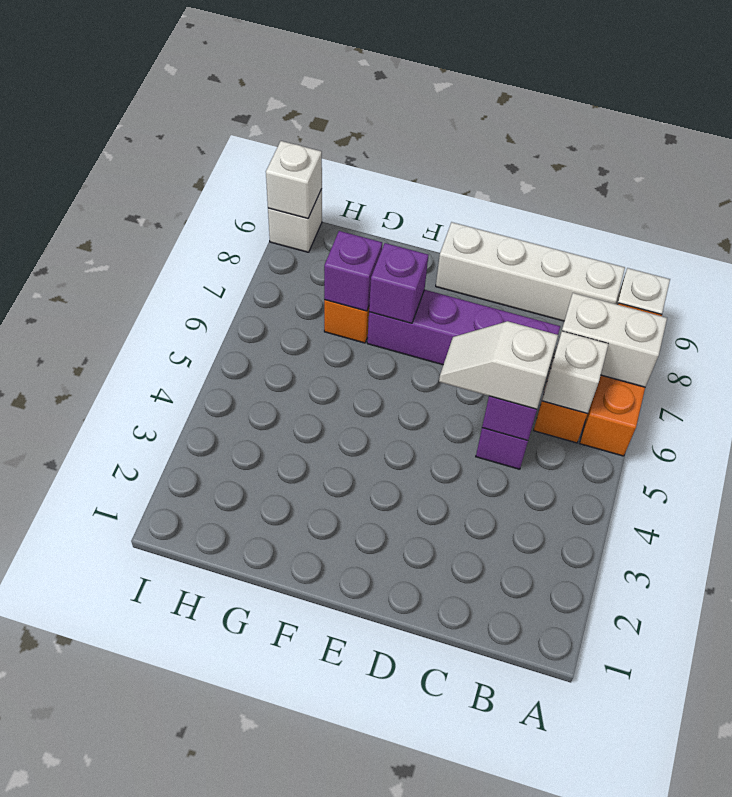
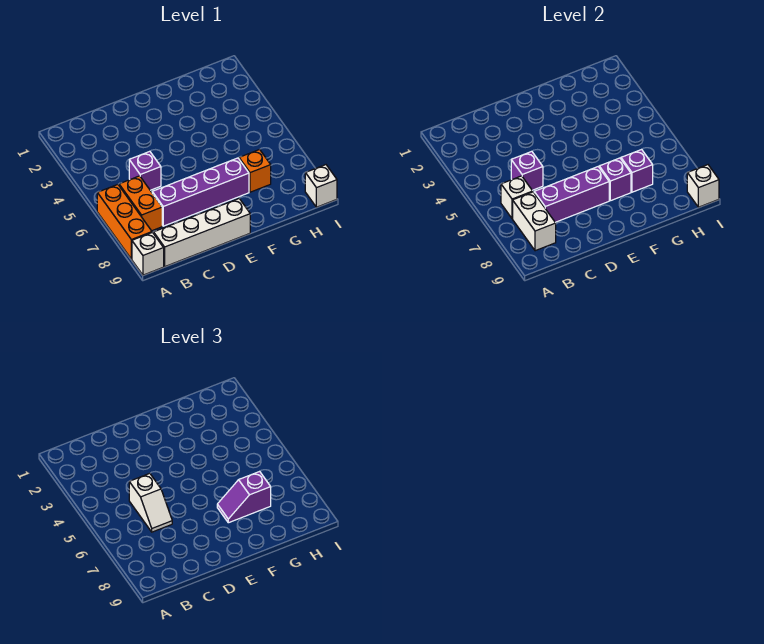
white 1x2 brick [562,293,667,387] -> white 1x2 brick turned to [513,192,556,251]
white 1x2 slope [439,321,558,409] -> white 1x2 slope turned to [129,473,172,532]
none -> purple 1x3 brick [534,167,609,222]
none -> purple 1x2 slope [217,471,271,523]

